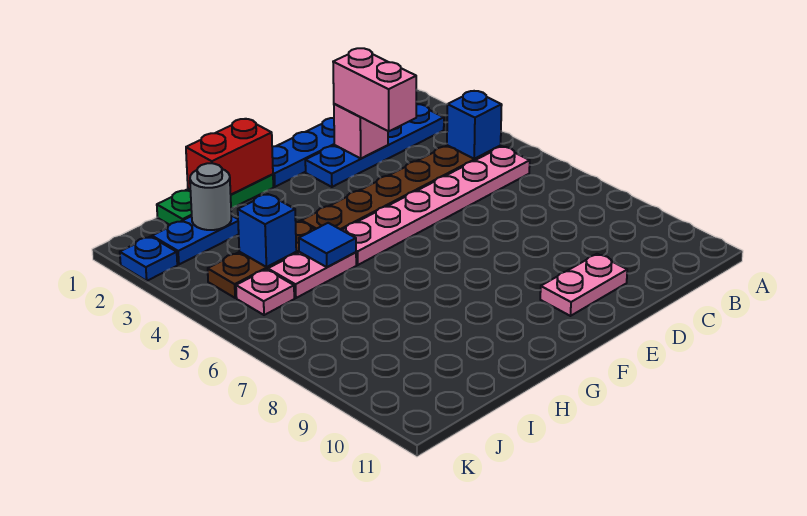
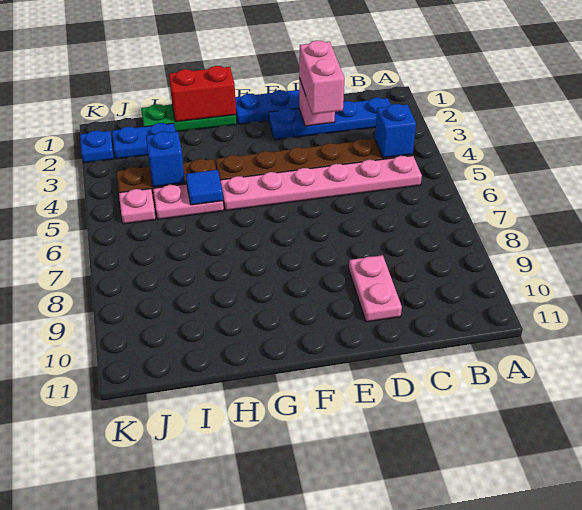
pink 1x2 plate [540,254,627,316] -> pink 1x2 plate turned to [349,255,402,322]
grey 1x1 round brick [190,163,231,230] -> none

